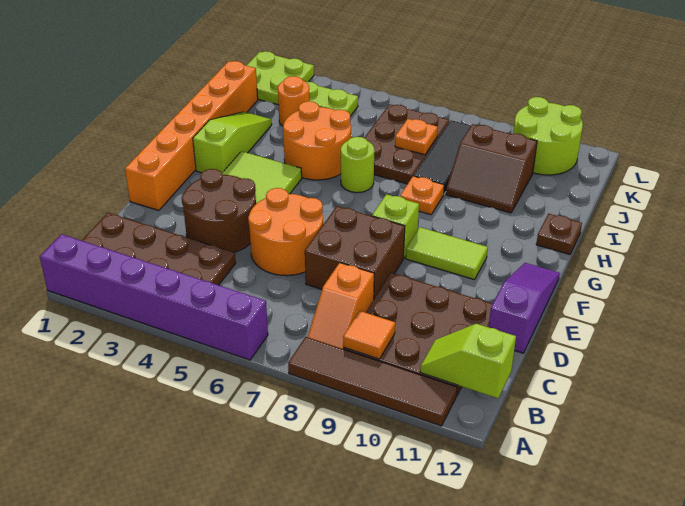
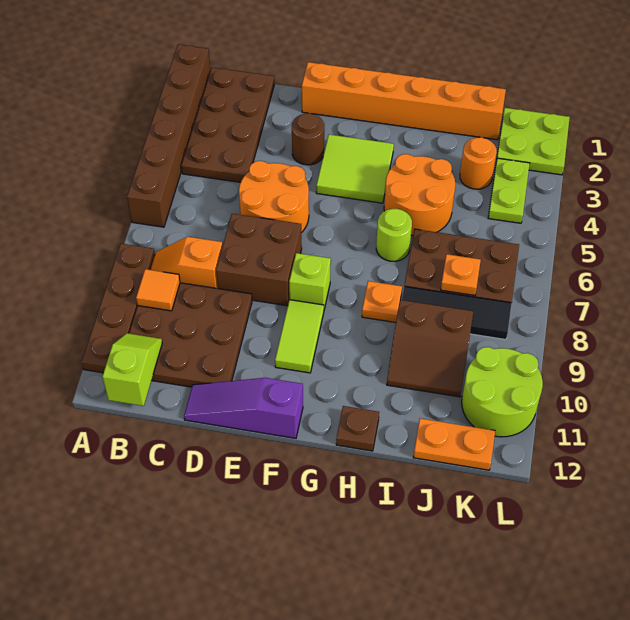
purple 1x6 brick [40,234,268,360] -> brown 1x6 brick [127,44,210,227]
brown 1x4 tile [288,337,457,426] -> brown 1x4 plate [82,244,155,373]
brown 2x2 round brick [182,169,256,252] -> brown 1x1 round brick [292,113,324,165]
purple 1x3 slope [489,263,560,353] -> purple 1x3 slope turned to [184,378,303,438]
lime 1x3 slope [193,112,272,173] -> none
brown 2x2 slope [446,124,537,213] -> brown 2x2 slope turned to [387,300,473,397]
none -> orange 1x2 plate [413,418,495,470]

